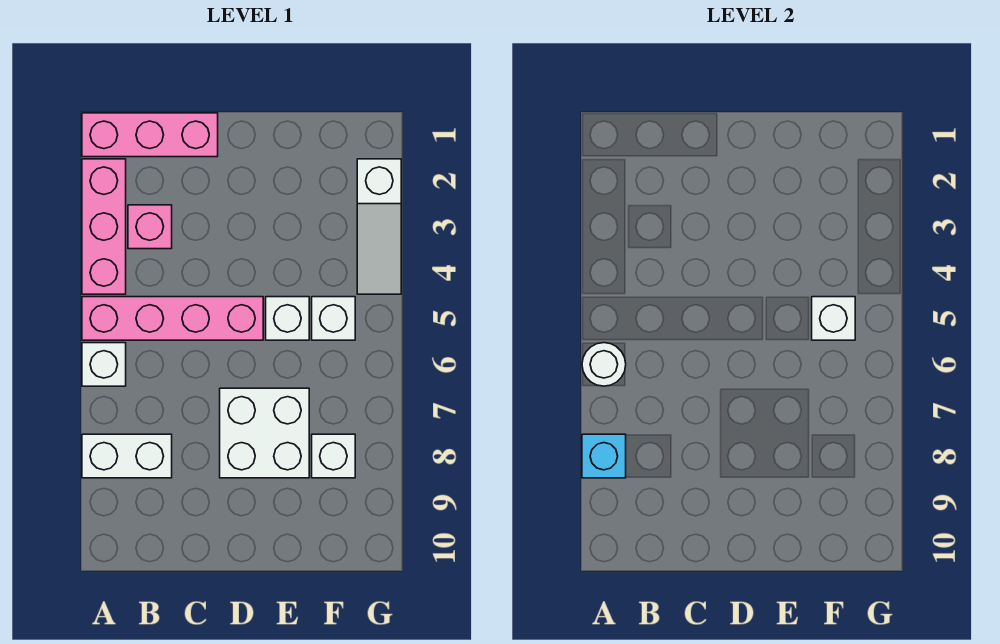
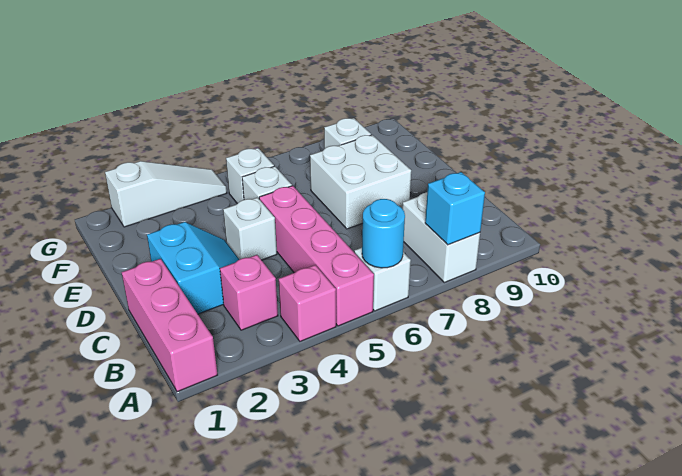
pink 1x3 brick [82,159,126,294] -> pink 1x1 brick [279,265,336,341]
white 1x1 round brick [582,343,626,386] -> cyan 1x1 round brick [362,199,405,268]
none -> cyan 2x2 slope [147,222,239,314]
white 1x1 brick [812,297,855,340] -> white 1x1 brick moved to [223,198,277,260]

